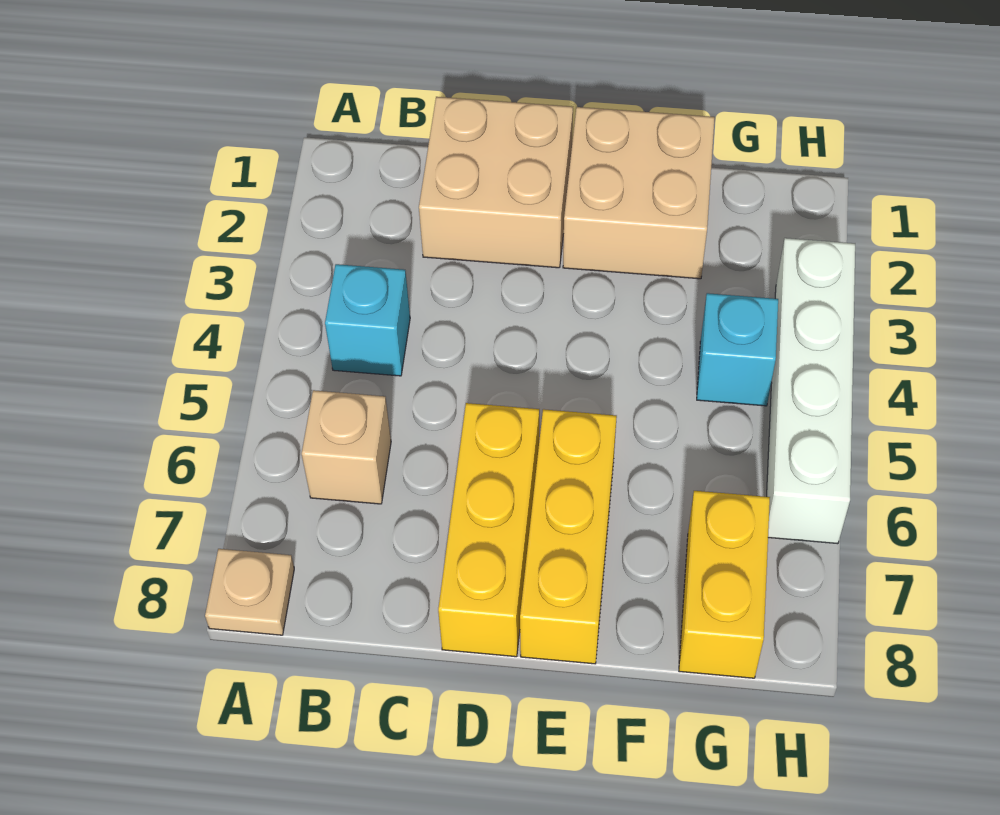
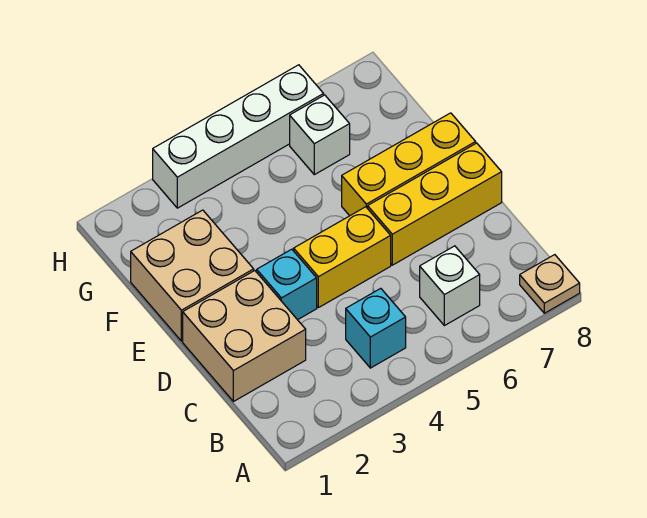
tan 1x1 brick [302,390,391,504] -> white 1x1 brick [420,246,480,326]
cyan 1x1 brick [697,293,778,406] -> cyan 1x1 brick moved to [257,249,317,320]
none -> white 1x1 brick [290,95,350,175]
yellow 1x2 brick [679,491,770,678] -> yellow 1x2 brick moved to [294,207,391,308]

